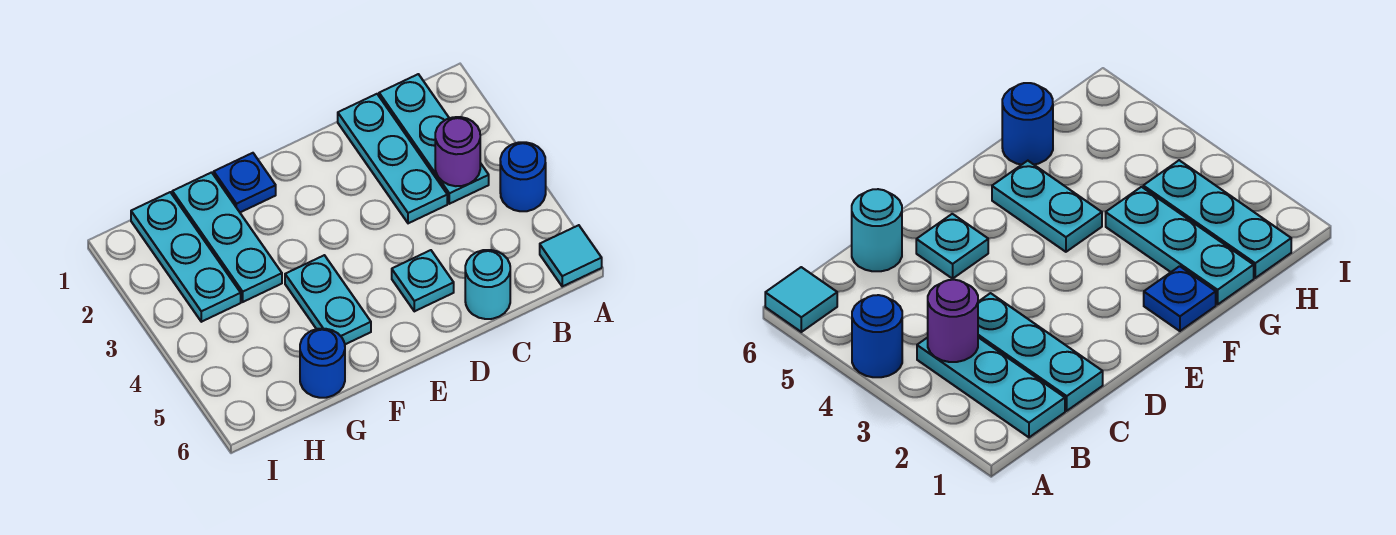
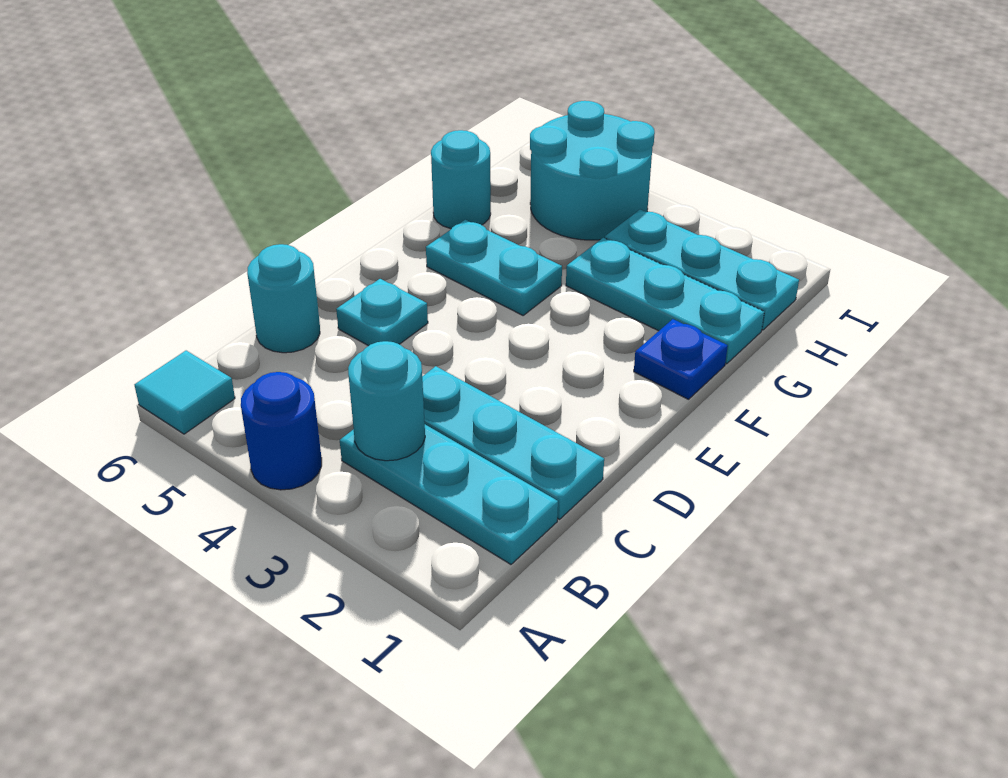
purple 1x1 round brick [435,117,480,186] -> cyan 1x1 round brick [348,341,425,461]
blue 1x1 round brick [300,329,345,398] -> cyan 1x1 round brick [431,130,491,229]
none -> cyan 2x2 round brick [530,101,655,240]

